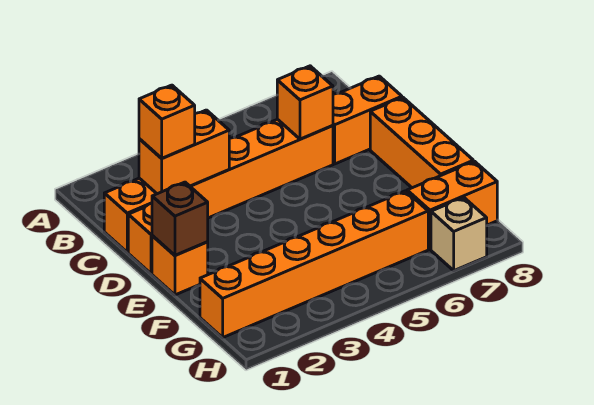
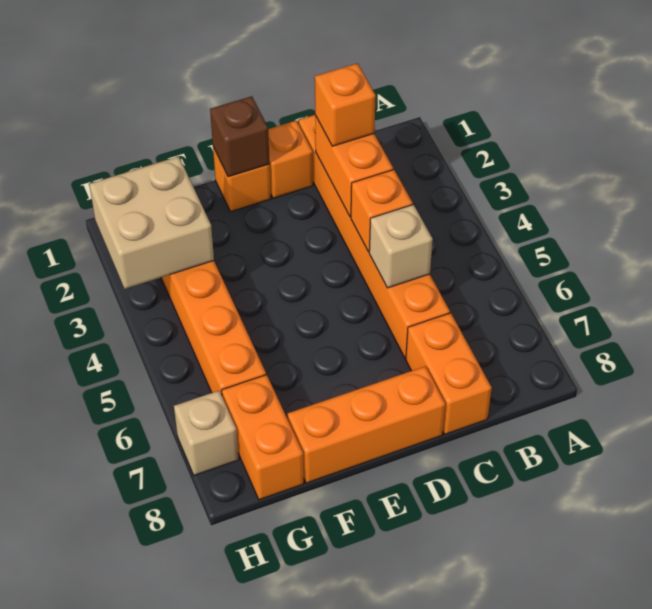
none -> tan 1x1 brick [369,205,433,288]
orange 1x1 brick [277,66,333,139] -> orange 1x1 brick moved to [351,170,413,252]
none -> tan 2x2 brick [89,157,214,289]

